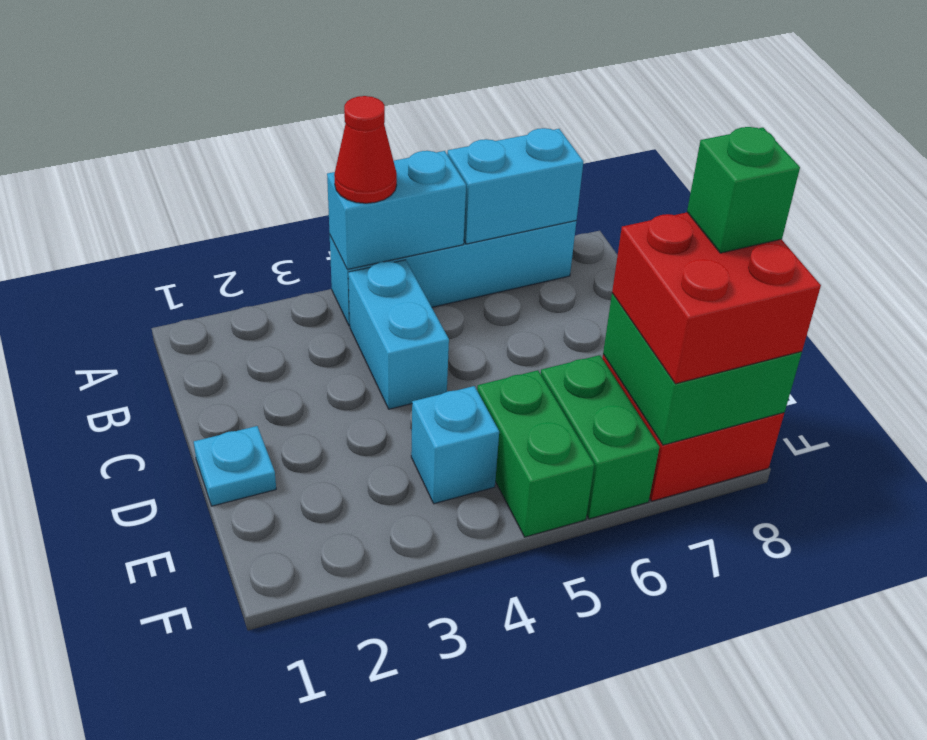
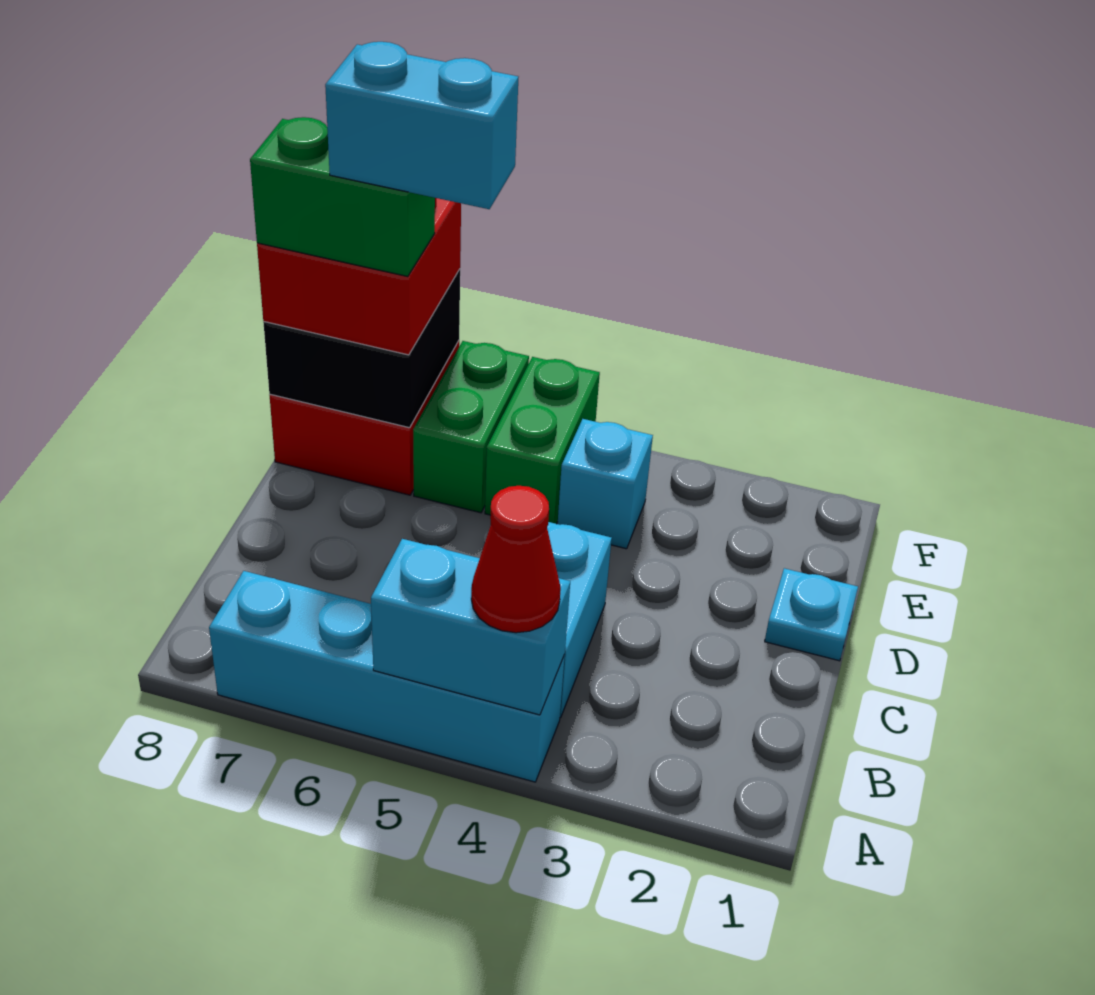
cyan 1x2 brick [447,128,583,244] -> cyan 1x2 brick moved to [325,42,518,209]
green 2x2 brick [603,293,802,445] -> black 2x2 brick [263,269,460,428]
green 1x1 brick [687,127,800,253] -> green 1x2 brick [250,117,435,277]

